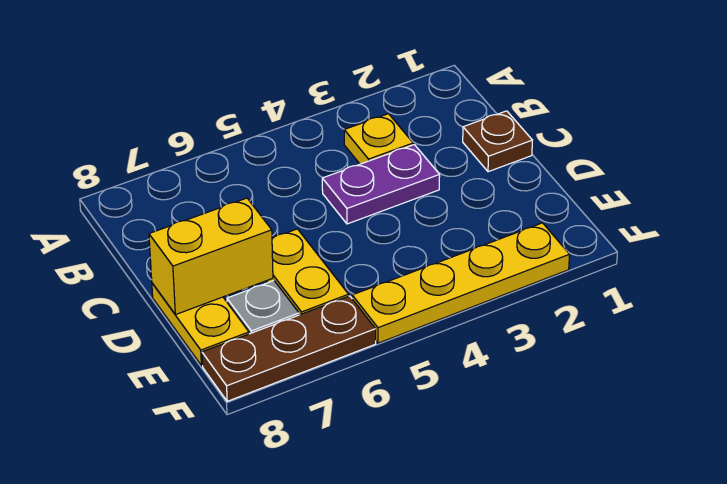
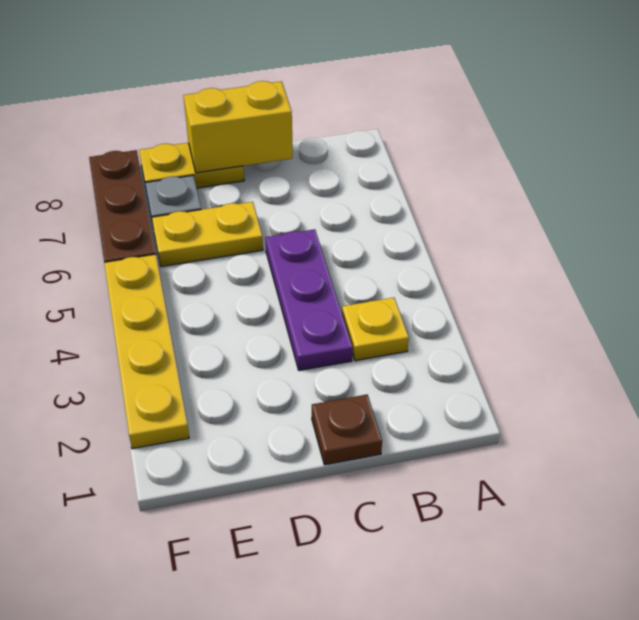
purple 1x2 plate [322,145,440,224] -> purple 1x3 plate [265,229,353,370]
yellow 1x2 brick [149,198,273,315] -> yellow 1x2 brick turned to [183,81,293,173]

